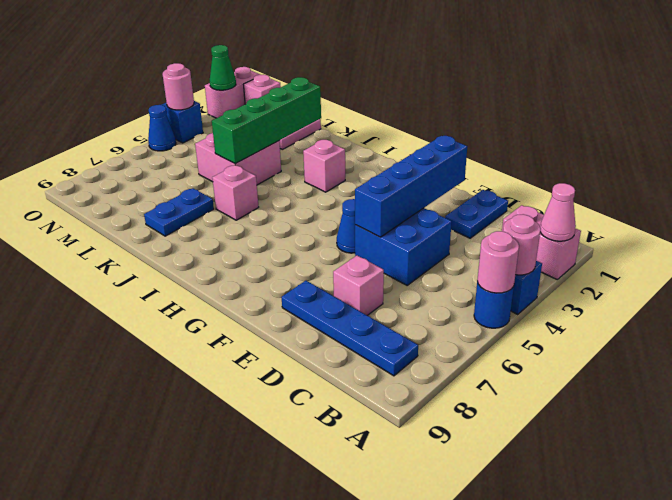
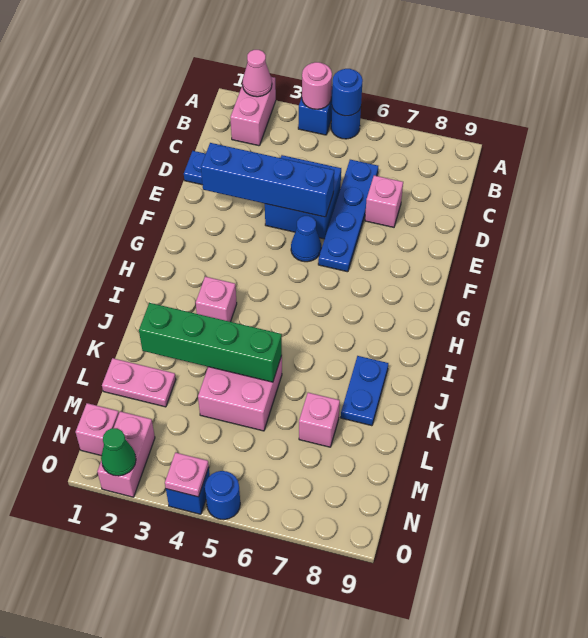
pink 1x1 round brick [477,231,519,293] -> blue 1x1 round brick [332,69,363,116]
blue 1x4 plate [282,281,418,376] -> blue 1x4 plate moved to [318,160,378,272]
pink 1x1 brick [212,165,258,220] -> pink 1x1 brick moved to [299,393,340,447]
blue 1x2 plate [144,188,214,236] -> blue 1x2 plate turned to [341,356,388,426]
pink 1x2 brick [205,67,260,118] -> pink 1x2 brick turned to [97,411,155,497]
pink 1x1 round brick [163,63,194,110] -> pink 1x1 plate [165,453,209,497]
blue 1x1 cone [148,105,176,151] -> blue 1x1 round brick [205,471,240,520]

